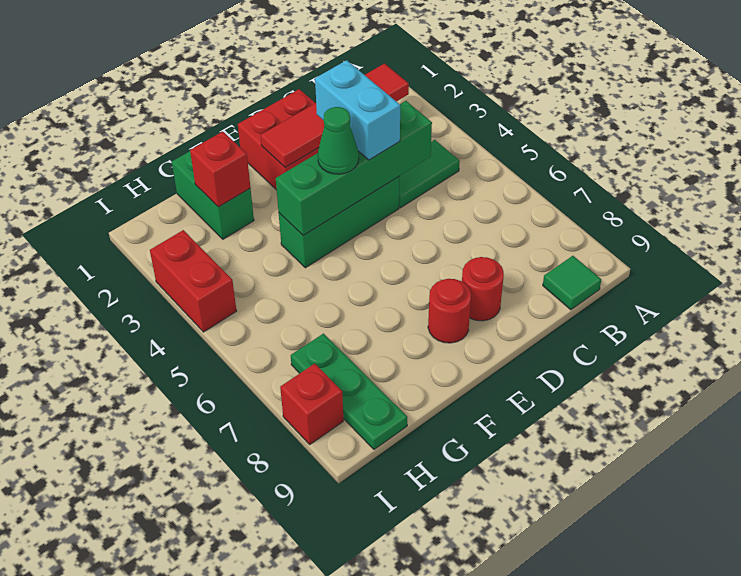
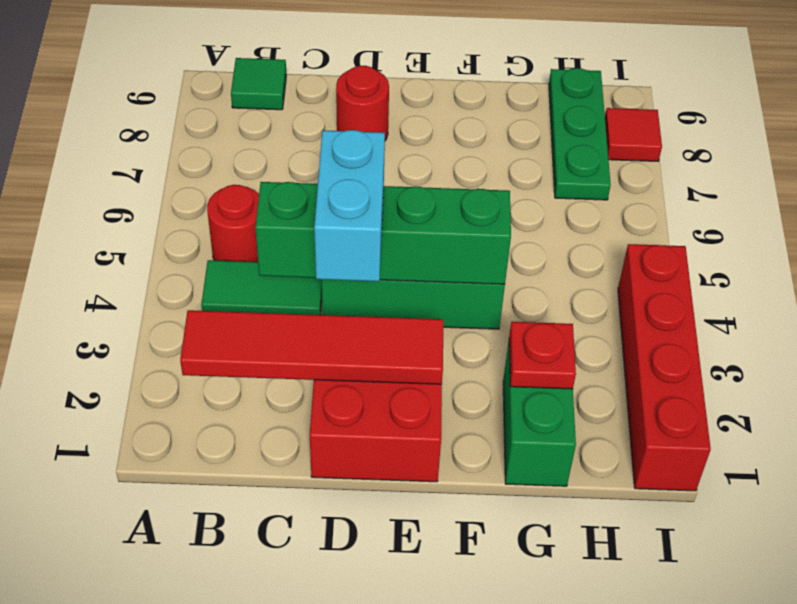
green 1x1 cone [318,107,359,174] -> none
red 1x1 round brick [428,279,471,343] -> red 1x1 round brick moved to [207,185,259,262]
red 1x1 brick [190,132,250,207] -> red 1x1 plate [509,322,576,389]
red 1x2 brick [150,230,236,332] -> red 1x4 brick [618,244,711,491]
red 1x1 brick [280,364,343,444] -> red 1x1 tile [605,108,662,161]

